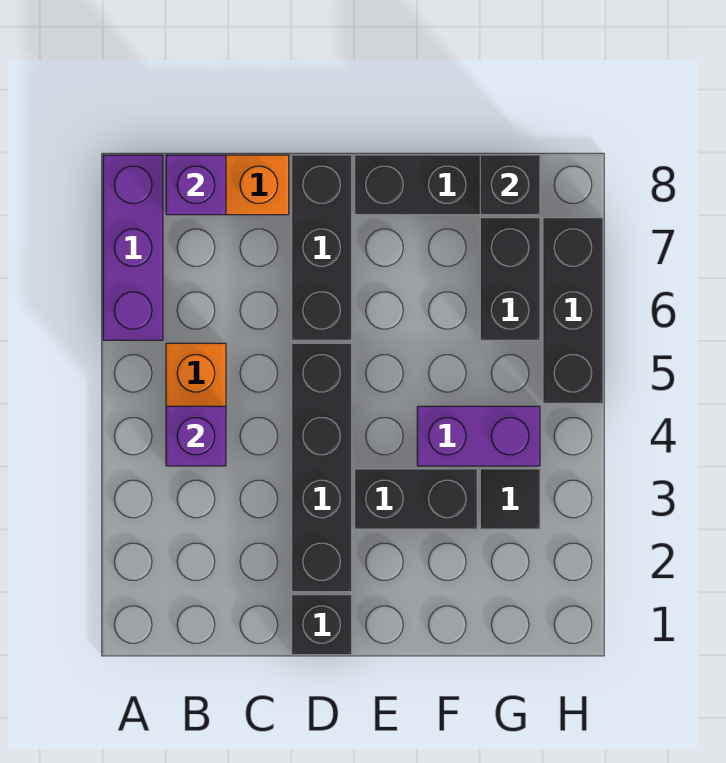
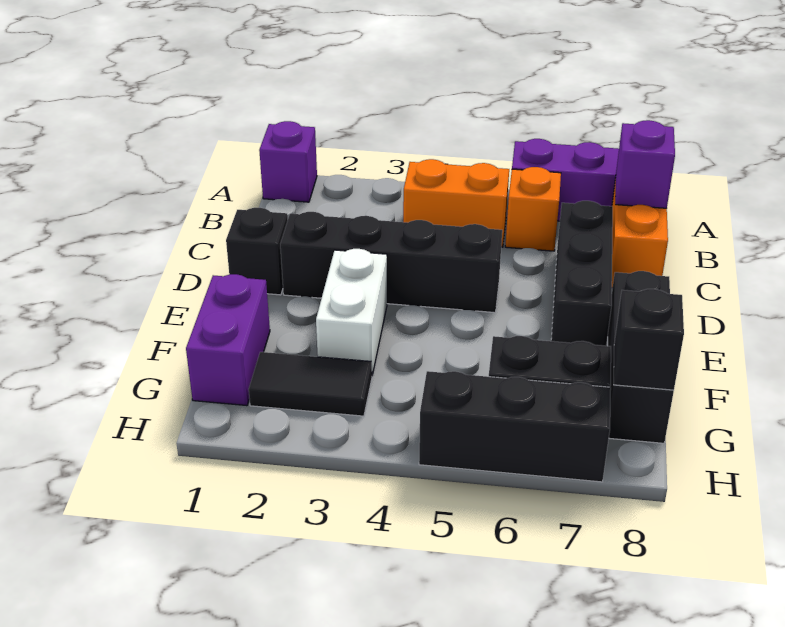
purple 1x1 brick [166,406,226,466] -> purple 1x1 brick moved to [259,121,317,202]
none -> orange 1x1 brick [505,167,561,251]
black 1x3 brick [292,155,352,340] -> black 1x3 brick turned to [551,201,613,346]
black 1x2 brick [355,469,477,529] -> white 1x2 brick [316,249,387,375]
purple 1x2 brick [417,406,540,466] -> purple 1x2 brick moved to [186,274,270,406]
black 1x1 tile [480,469,540,529] -> black 1x2 tile [249,352,372,416]

